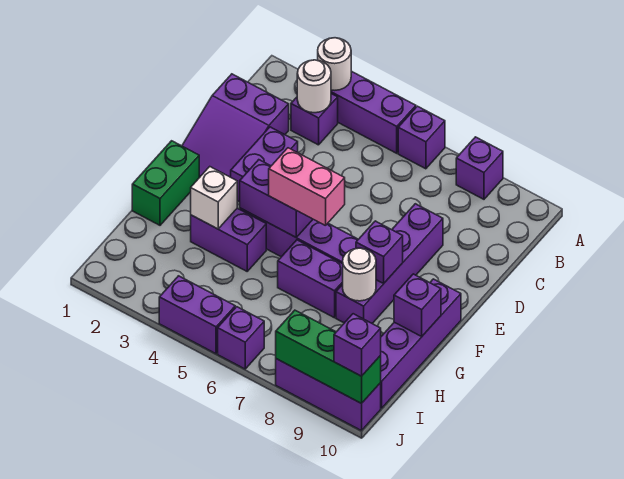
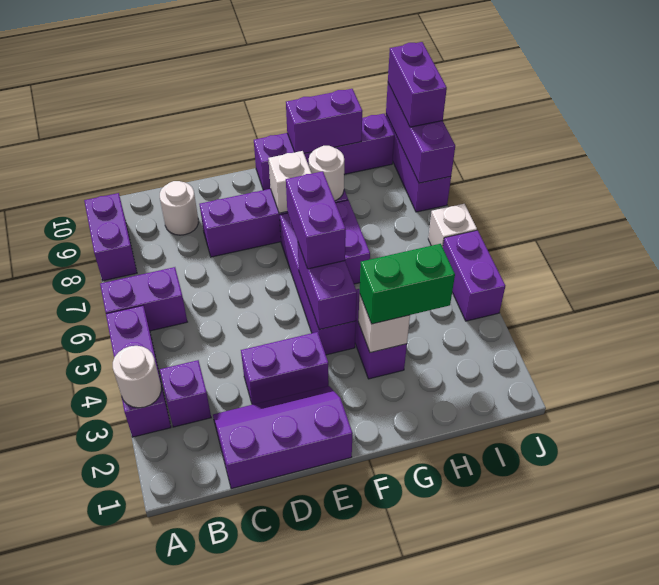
purple 1x1 brick [398,106,445,169] -> purple 1x2 brick [100,267,187,331]
purple 1x1 brick [456,137,503,199] -> purple 1x2 brick [84,193,137,281]
white 1x1 round brick [297,60,331,113] -> white 1x1 round brick moved to [160,181,198,235]
purple 2x3 slope [182,74,289,178] -> purple 2x3 slope turned to [213,386,353,489]
green 1x2 brick [132,141,199,225] -> green 1x2 brick moved to [360,244,455,324]
pink 1x2 brick [269,148,345,226] -> purple 1x2 brick [286,171,346,269]
purple 1x1 brick [356,221,403,284] -> white 1x1 brick [268,151,312,213]
purple 1x1 brick [394,274,441,336] -> purple 1x2 brick [286,89,362,153]
purple 1x1 brick [218,307,264,369] -> white 1x1 brick [428,204,477,247]
green 1x3 brick [276,310,381,404] -> purple 1x3 brick [386,83,455,183]
purple 1x1 brick [334,314,381,376] -> purple 1x2 brick [388,42,447,127]

